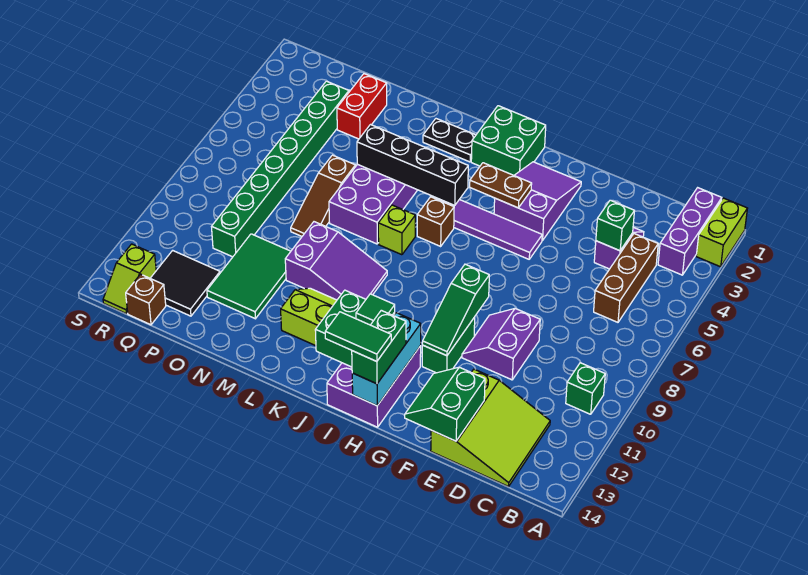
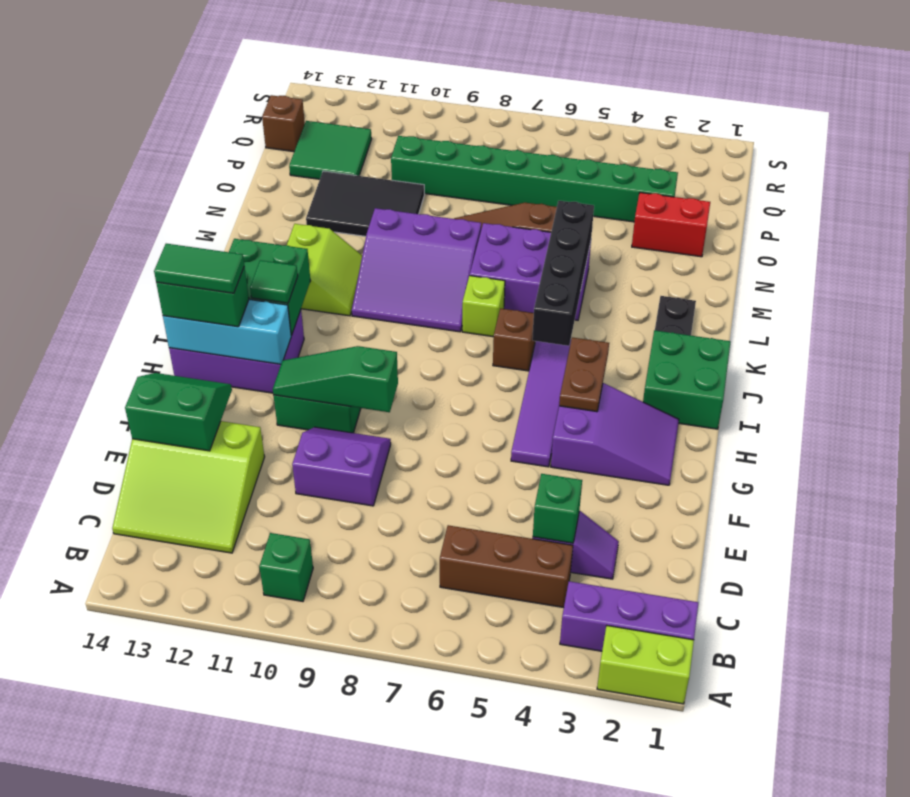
green 1x2 tile [325,312,391,362] -> green 1x2 tile turned to [154,244,244,293]
purple 2x3 slope [285,222,387,300] -> purple 3x3 slope [352,208,481,332]
green 2x3 tile [207,234,291,319] -> black 2x3 tile [306,171,424,236]
black 2x2 tile [150,250,220,316] -> green 2x2 tile [289,121,371,179]
lime 1x2 slope [103,244,156,314] -> none

